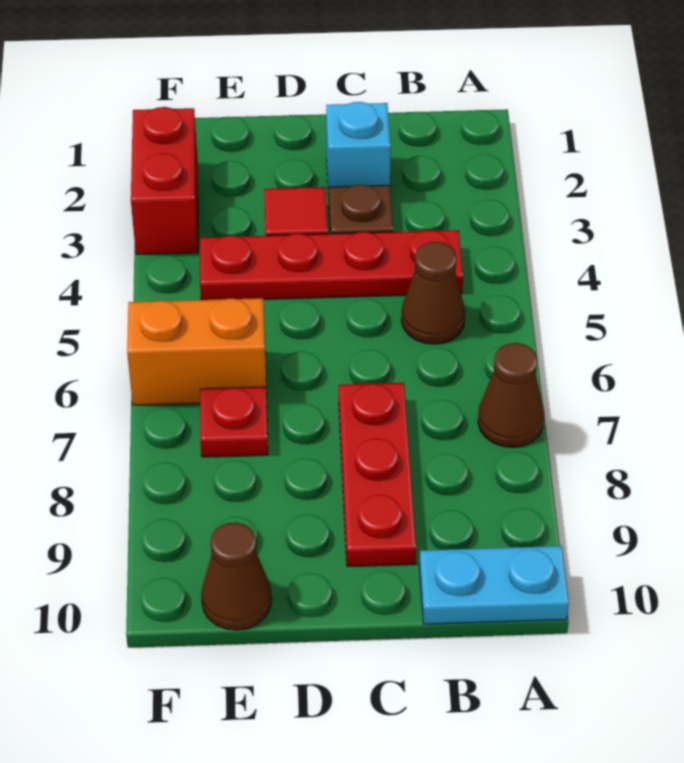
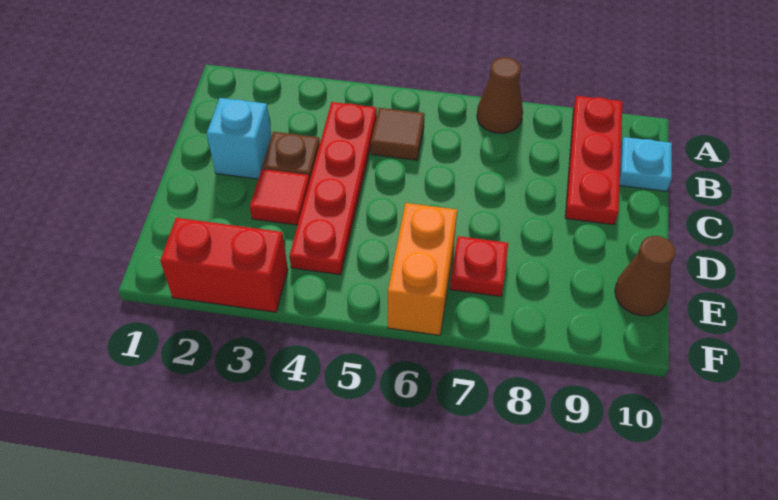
cyan 1x2 plate [419,546,569,624] -> cyan 1x1 plate [619,137,672,191]
brown 1x1 cone [401,242,465,344] -> brown 1x1 tile [371,108,425,160]
red 1x3 plate [339,383,416,566] -> red 1x3 plate turned to [565,96,623,225]

